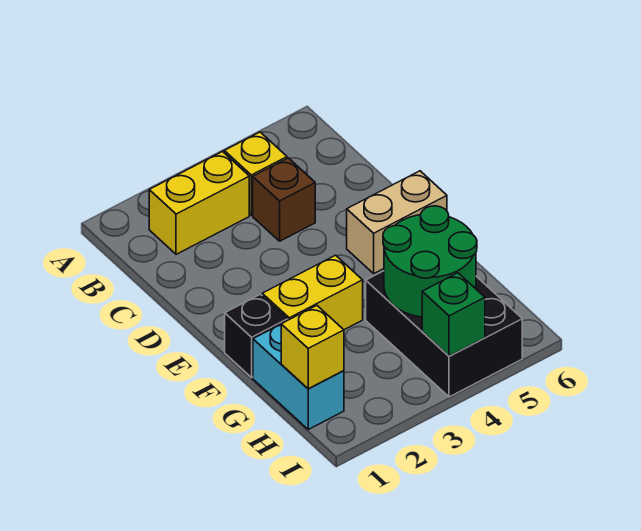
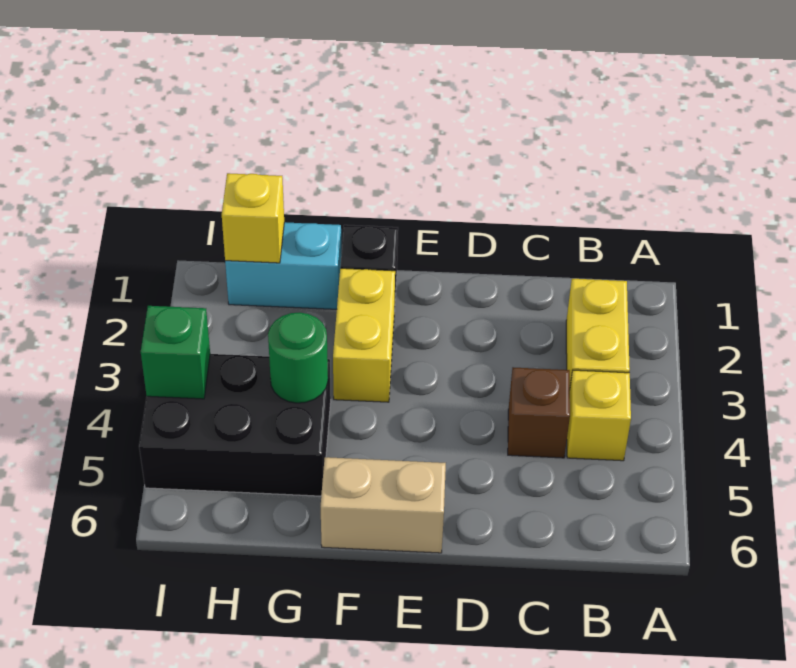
tan 1x2 brick [347,171,447,273] -> tan 1x2 brick turned to [321,457,446,553]
green 2x2 round brick [383,206,477,317] -> green 1x1 round brick [268,312,328,403]

